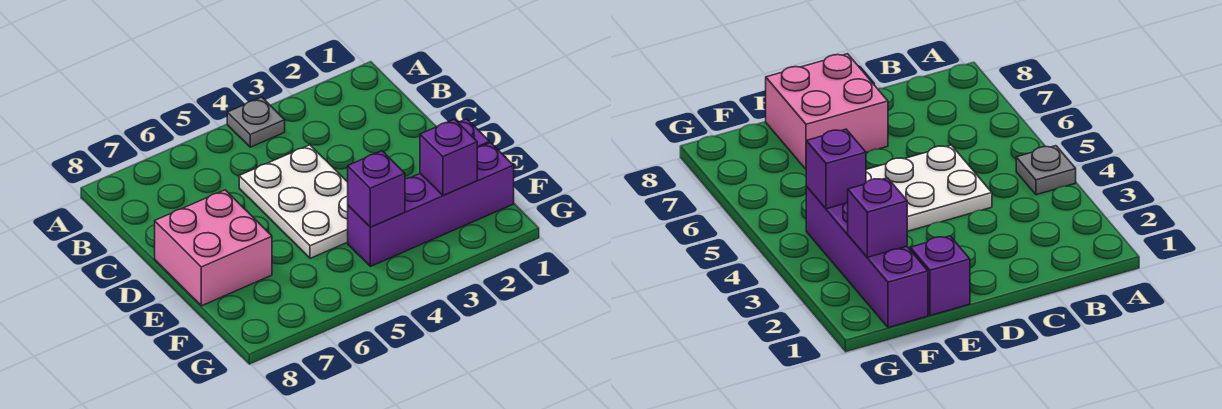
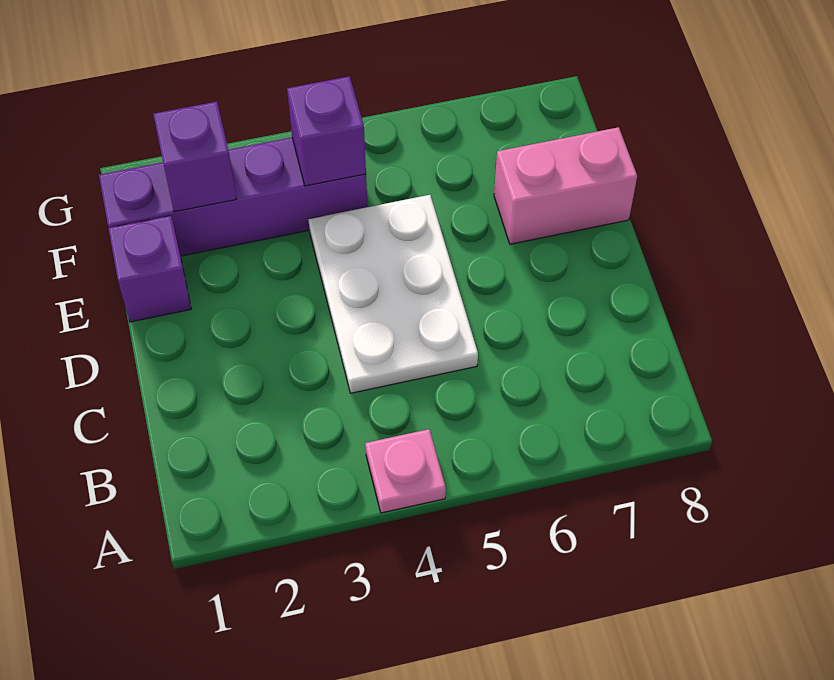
grey 1x1 plate [227,97,285,147] -> pink 1x1 plate [365,429,446,513]
pink 2x2 brick [155,190,272,306] -> pink 1x2 brick [494,127,637,244]

